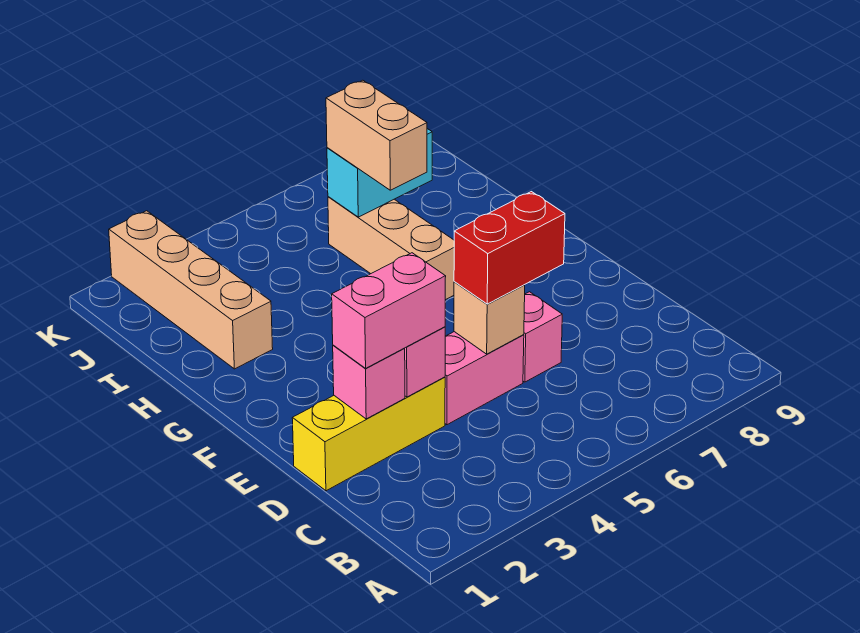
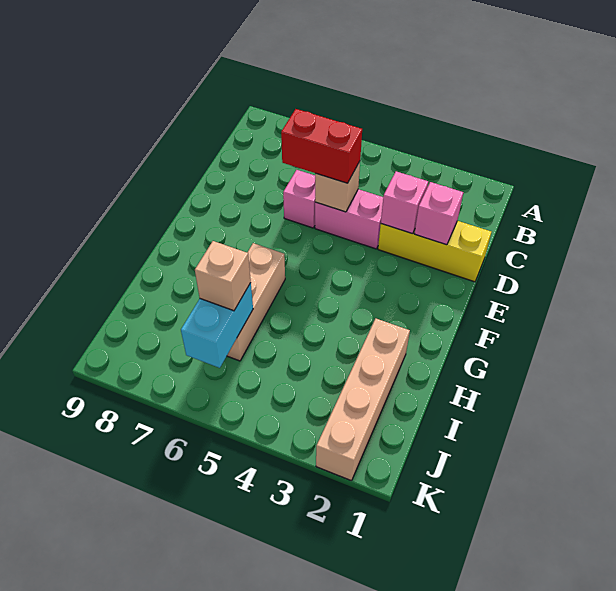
pink 1x2 brick [332,253,446,368] -> none
tan 1x2 brick [326,80,427,190] -> tan 1x1 brick [195,241,251,311]
cyan 1x2 brick [327,129,432,217] -> cyan 1x2 brick turned to [181,283,253,368]

